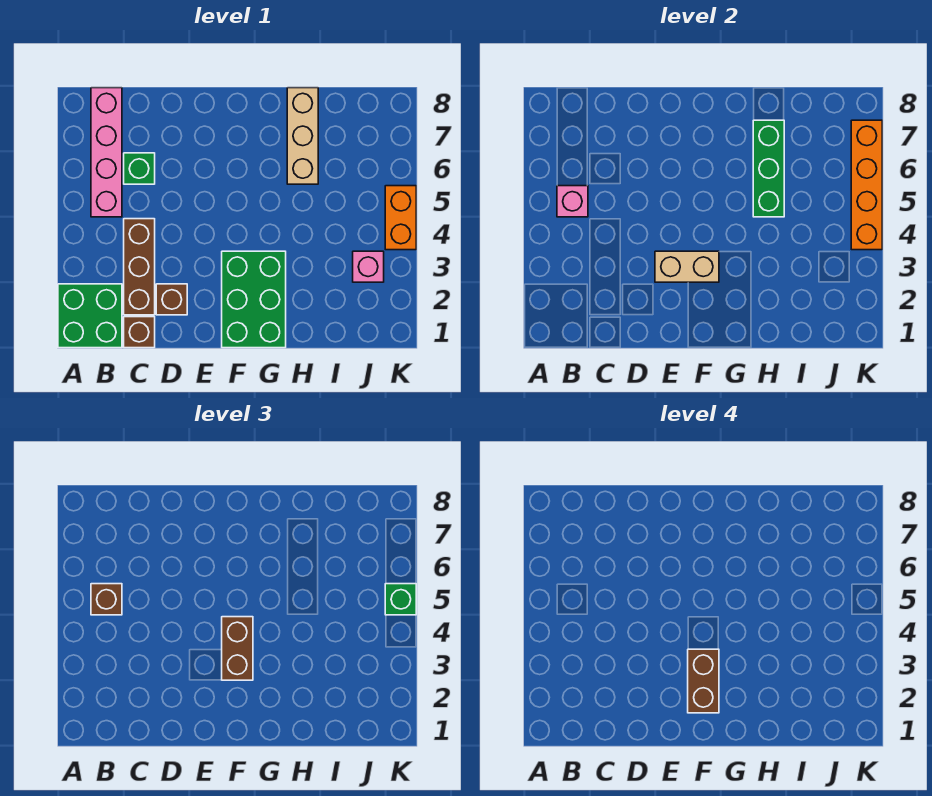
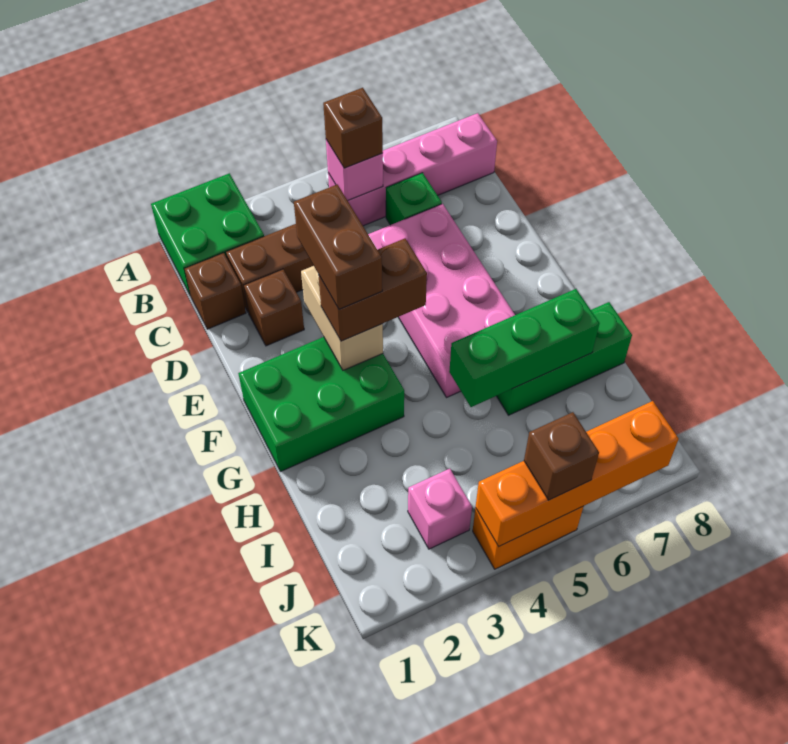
none -> pink 2x4 brick [368,204,515,398]
brown 1x2 brick [688,649,719,713] -> brown 1x2 brick turned to [294,184,382,309]
tan 1x3 brick [287,88,318,184] -> green 1x3 brick [497,302,632,415]
green 1x1 brick [385,584,416,615] -> brown 1x1 brick [524,412,599,500]

